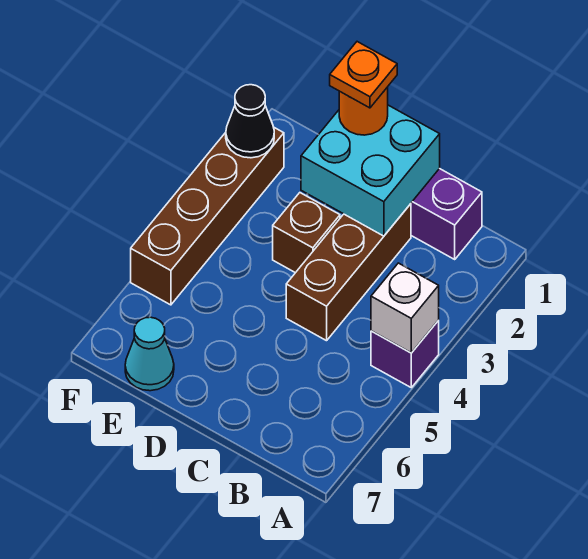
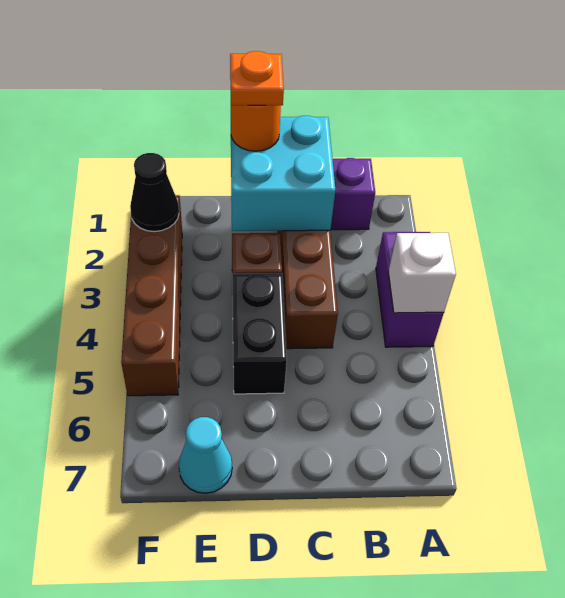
purple 1x1 brick [371,320,439,387] -> purple 1x2 brick [376,232,444,347]
none -> black 1x2 brick [233,273,287,394]

